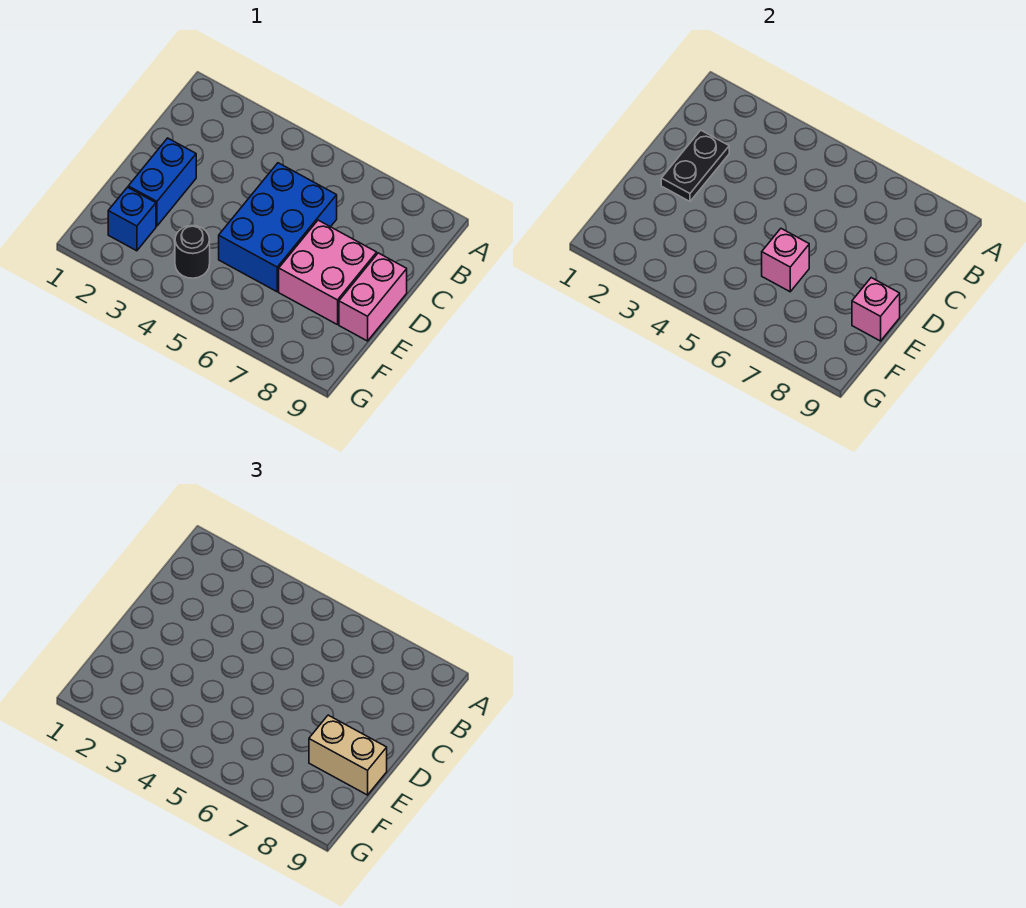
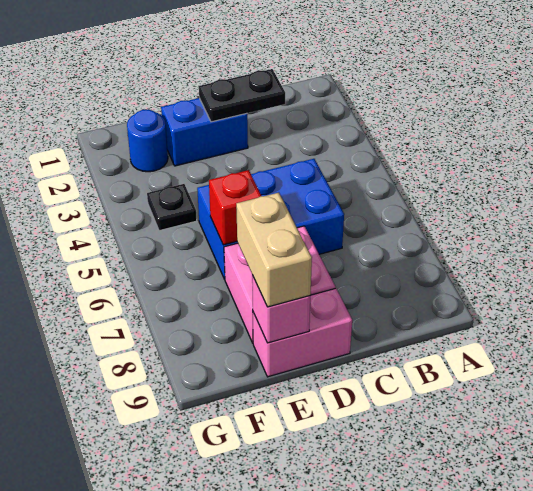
pink 1x1 brick [762,229,809,292] -> red 1x1 brick [209,170,261,245]
blue 1x1 brick [108,187,156,251] -> blue 1x1 round brick [127,109,168,172]
black 1x1 round brick [175,225,210,278] -> black 1x1 plate [147,184,197,231]

